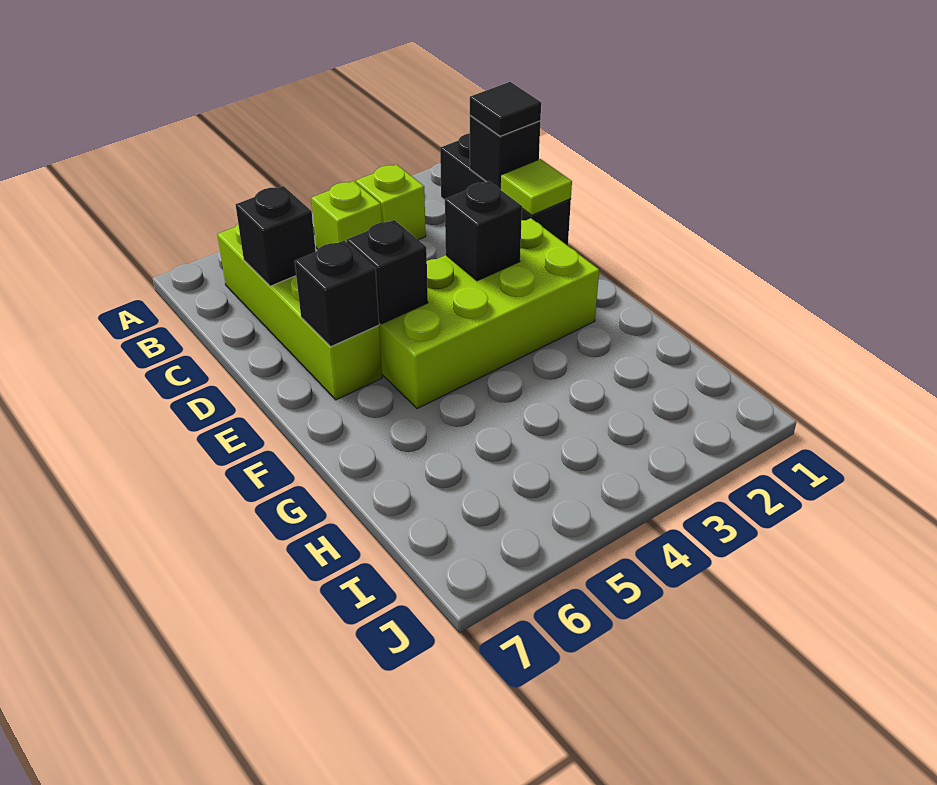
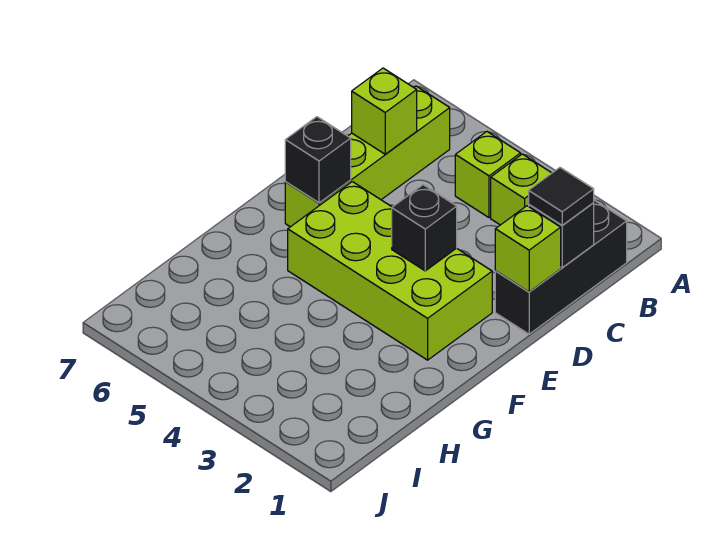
black 1x1 brick [236,186,316,286] -> lime 1x1 brick [352,68,417,154]
lime 1x1 tile [501,159,572,215] -> lime 1x1 brick [495,206,561,292]
black 1x1 brick [347,220,428,324] -> none

